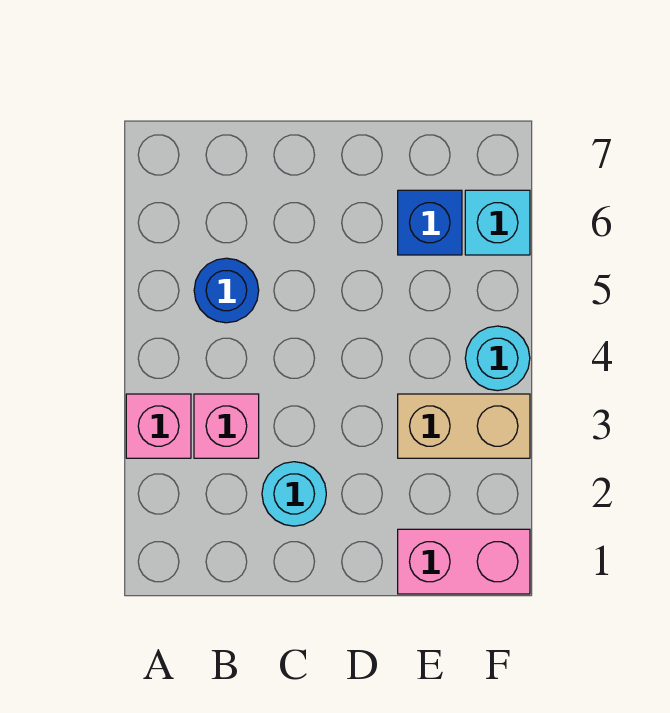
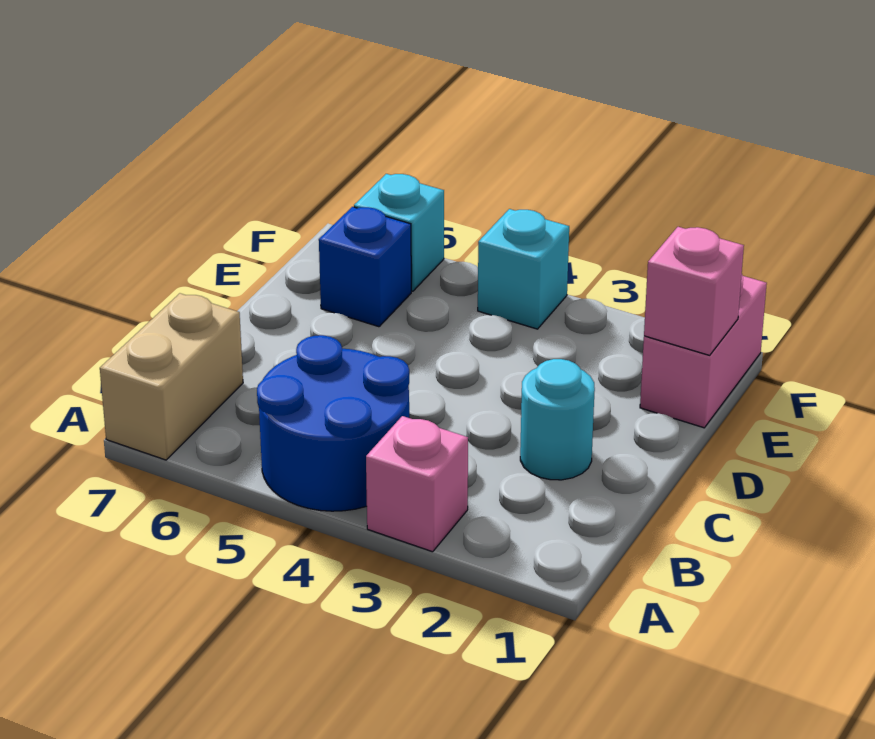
pink 1x1 brick [194,394,259,458] -> pink 1x1 brick moved to [644,227,744,355]
blue 1x1 round brick [194,258,259,323] -> blue 2x2 round brick [257,335,409,511]
tan 1x2 brick [398,394,530,458] -> tan 1x2 brick moved to [100,293,243,460]
cyan 1x1 round brick [465,326,530,391] -> cyan 1x1 brick [478,209,569,329]

